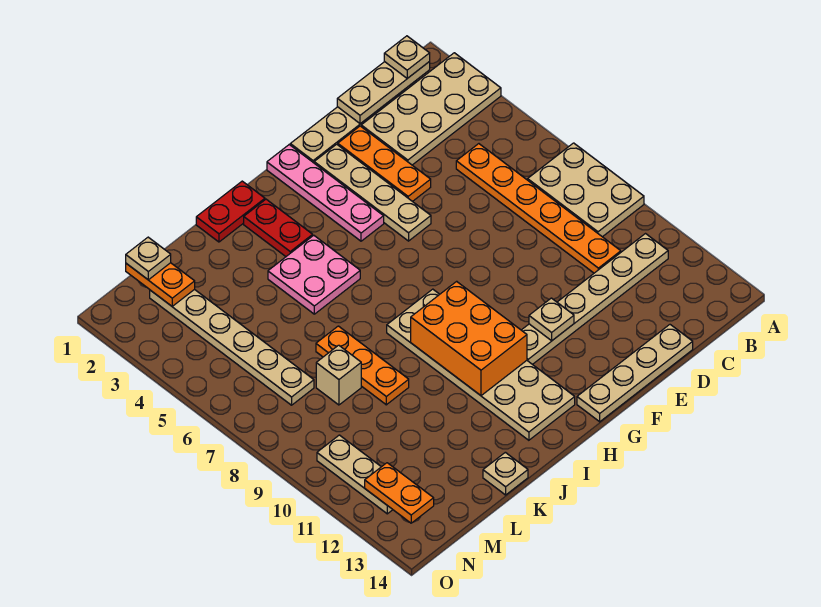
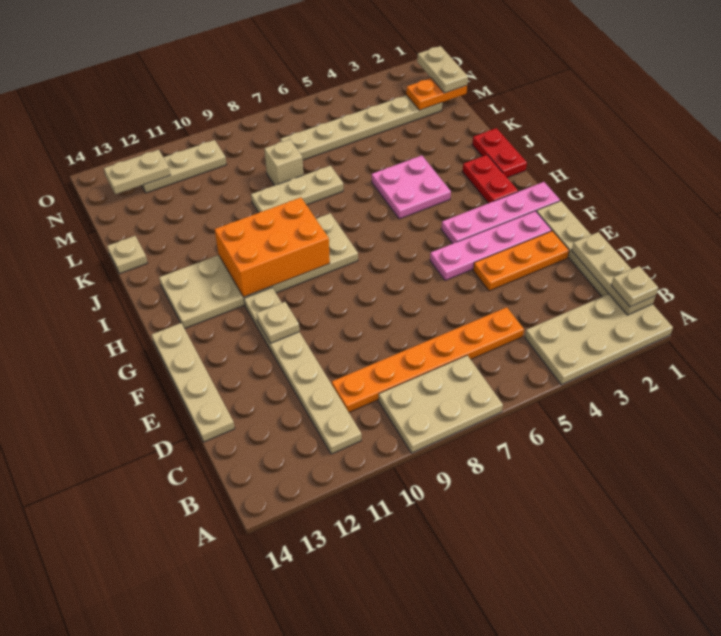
tan 2x4 plate [361,53,501,165] -> tan 2x4 plate turned to [525,294,673,385]
tan 1x4 plate [314,144,431,241] -> pink 1x4 plate [430,211,552,281]
red 1x2 plate [244,199,313,256] -> red 1x2 plate turned to [462,155,518,203]
orange 1x3 plate [316,326,409,405] -> tan 1x3 plate [251,166,343,213]
tan 1x1 plate [126,237,171,280] -> tan 1x2 plate [417,46,468,93]
orange 1x2 plate [365,463,434,523] -> tan 1x2 plate [104,150,170,194]

